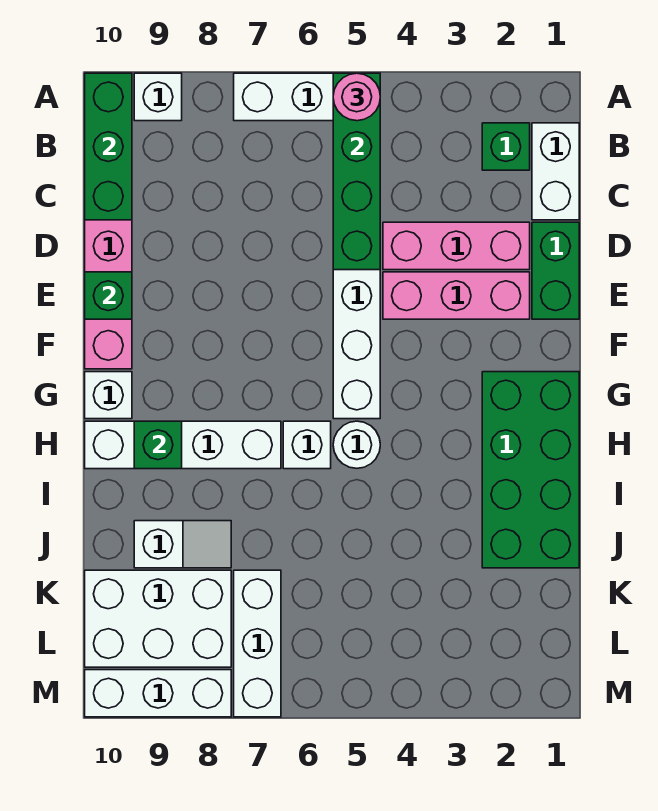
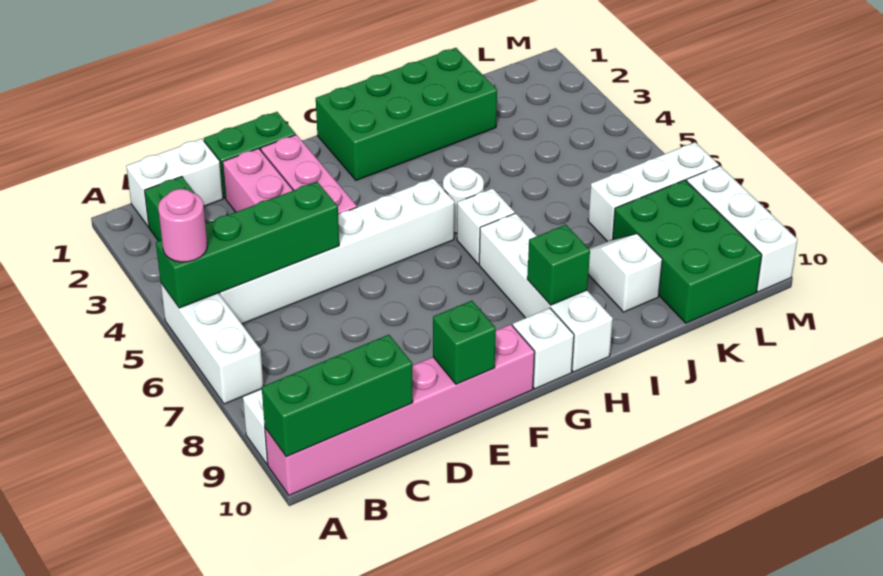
white 2x3 brick [85,570,231,667] -> green 2x3 brick [613,180,762,323]

